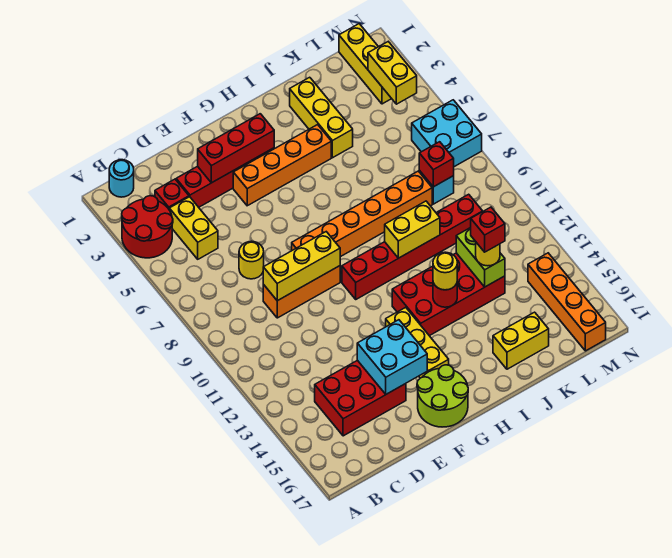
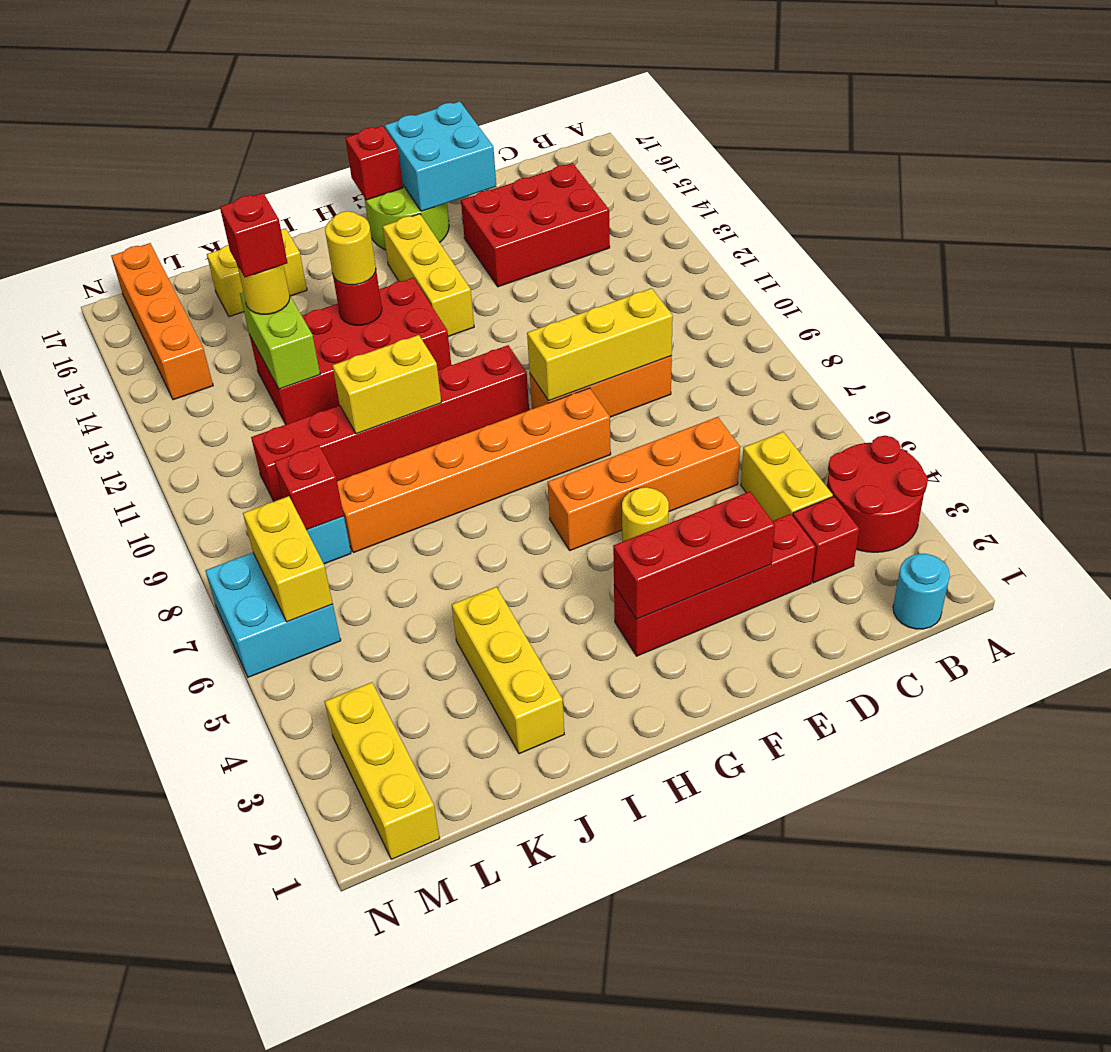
yellow 1x1 round brick [239,241,264,279] -> yellow 1x1 round brick moved to [622,487,669,542]
cyan 2x2 brick [357,320,427,394] -> cyan 2x2 brick moved to [385,101,496,211]
orange 1x4 brick [233,125,331,206] -> orange 1x4 brick moved to [548,417,740,550]
none -> red 1x1 brick [345,126,403,200]
yellow 1x2 brick [368,42,417,104] -> yellow 1x2 brick moved to [243,496,333,622]

